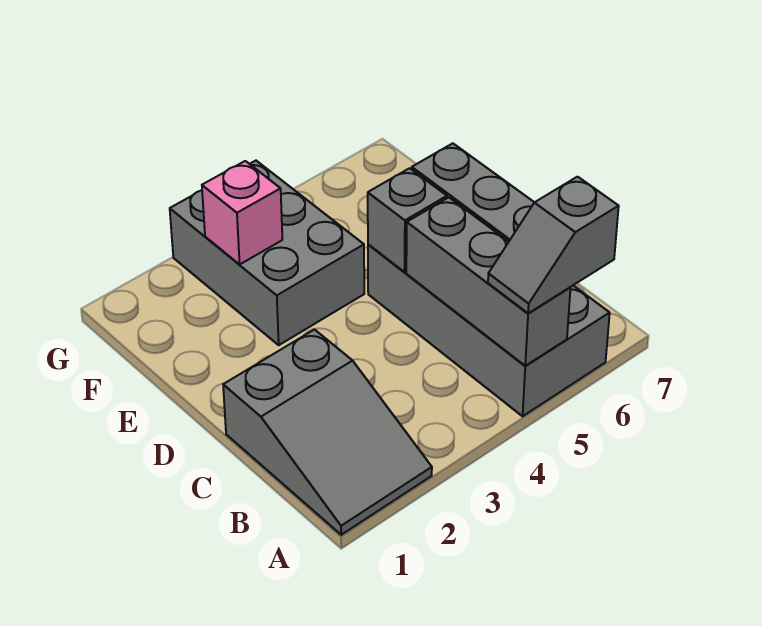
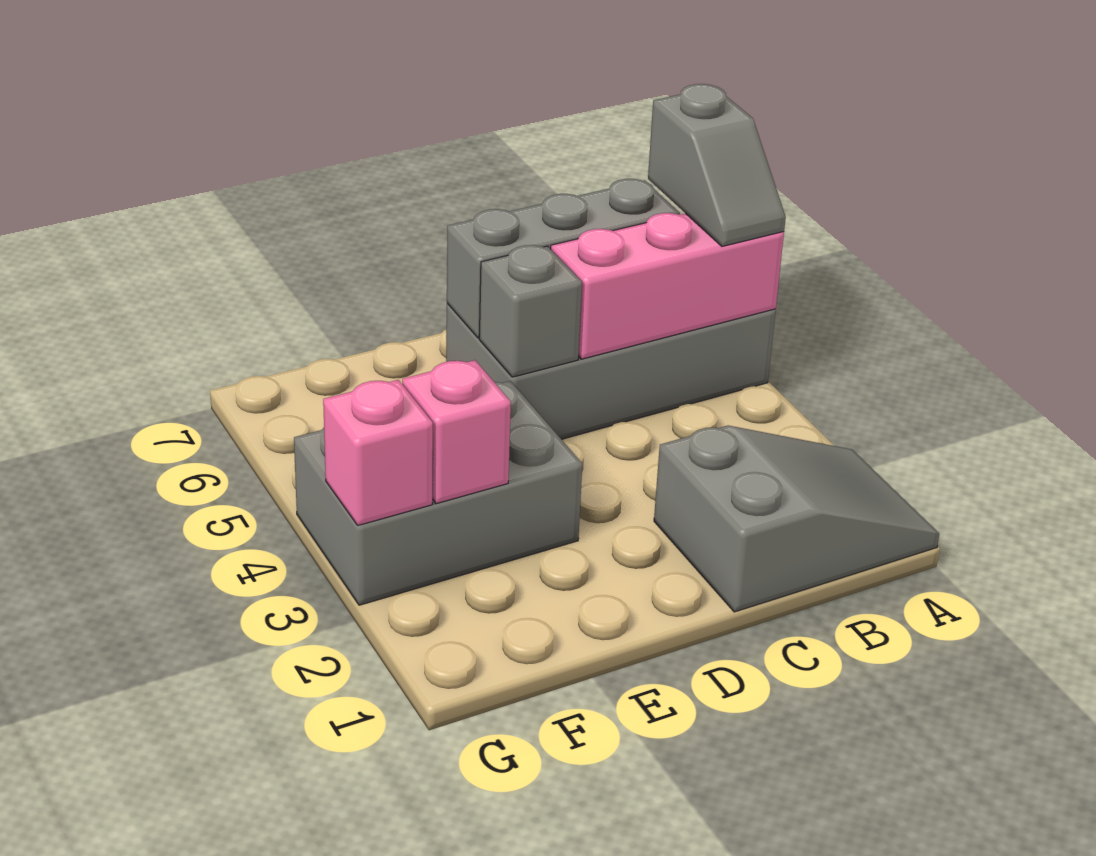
grey 1x3 brick [406,197,570,366] -> pink 1x3 brick [551,213,784,359]
none -> pink 1x1 brick [323,380,433,525]

